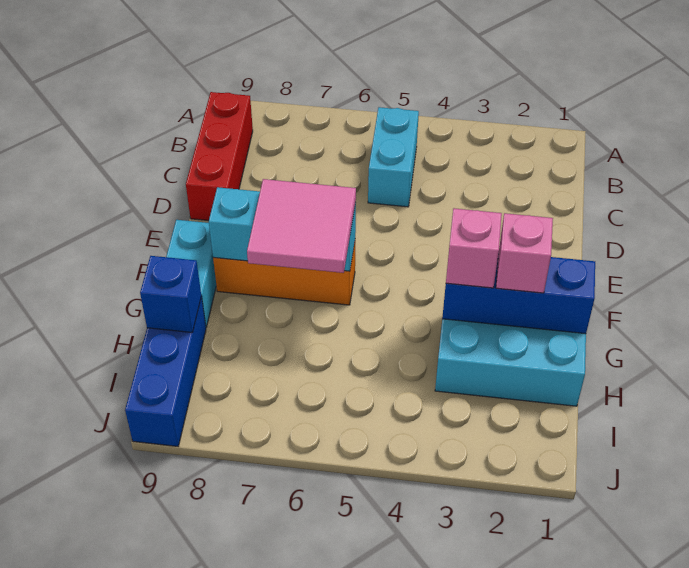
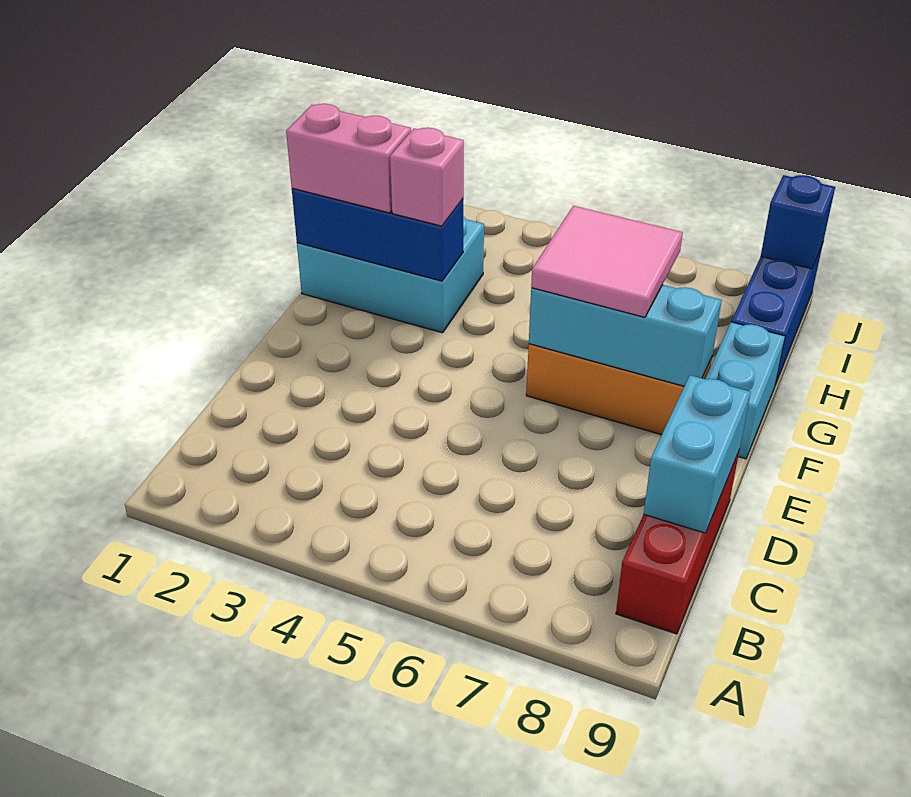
cyan 1x2 brick [368,107,419,207] -> cyan 1x2 brick moved to [644,375,751,533]
pink 1x1 brick [496,213,553,293] -> pink 1x2 brick [286,104,411,213]
blue 1x1 brick [140,256,201,333] -> blue 1x1 brick moved to [761,175,835,269]

